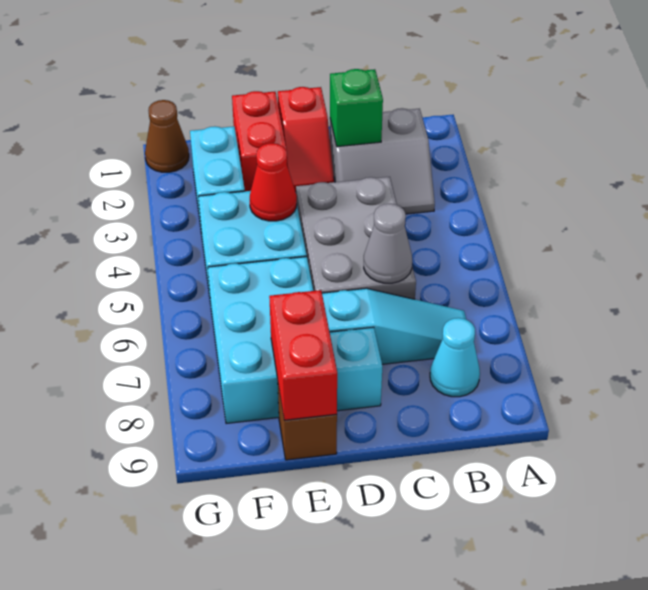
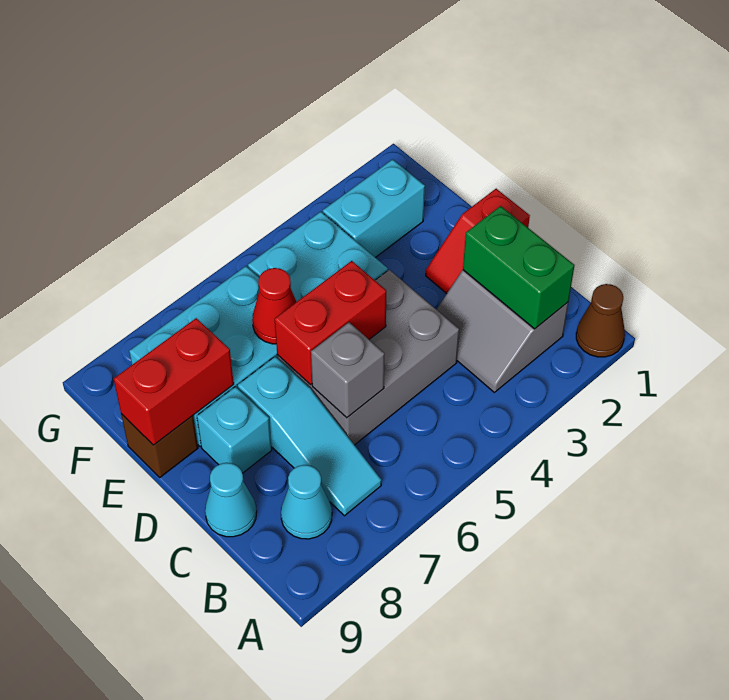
green 1x1 brick [330,69,383,147] -> green 1x2 brick [463,206,575,329]
grey 1x1 cone [364,204,412,283] -> grey 1x1 brick [311,322,385,418]
none -> cyan 1x1 cone [205,463,257,537]
red 1x2 brick [232,91,287,191] -> red 1x2 brick moved to [275,261,386,385]
red 1x1 cone [250,143,297,221] -> red 1x1 cone moved to [252,268,296,344]
brown 1x1 cone [145,100,189,172] -> brown 1x1 cone moved to [576,284,625,357]

